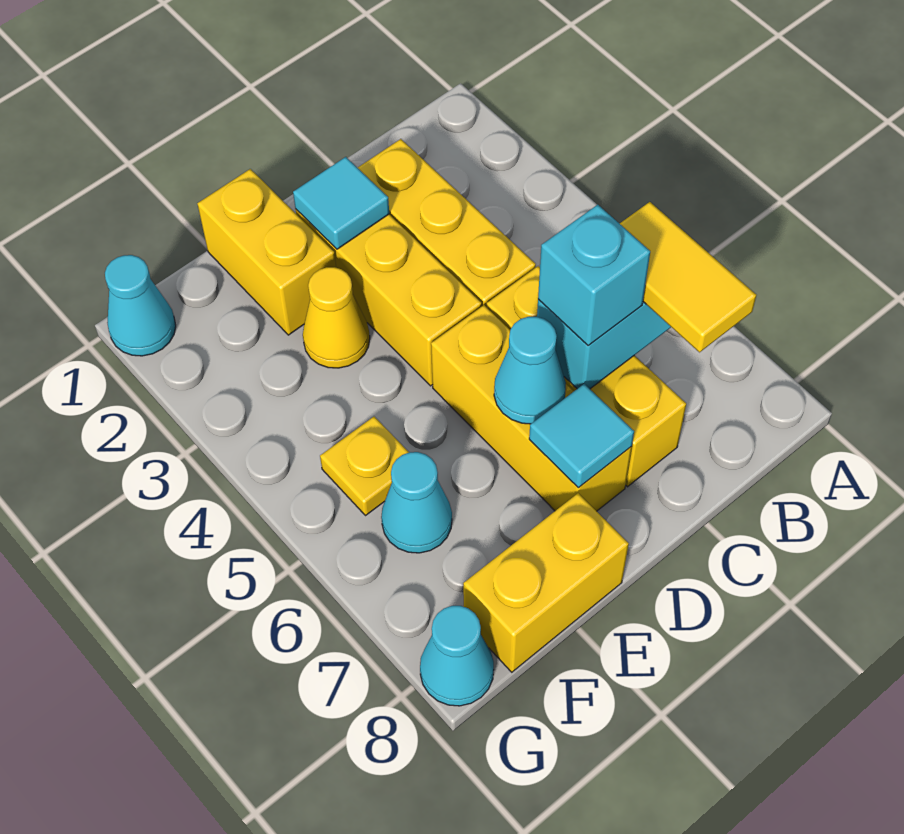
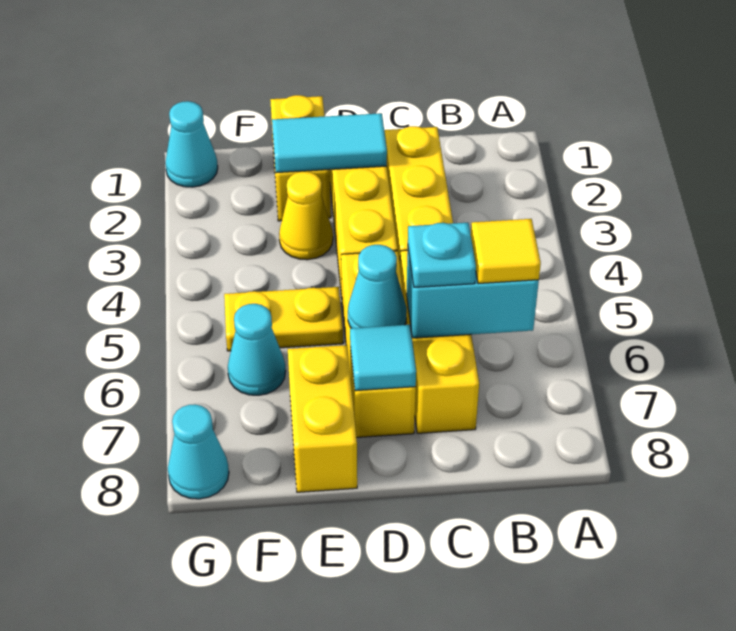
yellow 1x2 tile [620,202,756,352] -> yellow 1x1 tile [471,219,541,284]
cyan 1x1 brick [538,205,650,346] -> cyan 1x1 plate [408,223,476,287]
cyan 1x1 tile [293,157,389,249] -> cyan 1x2 tile [272,113,387,173]
yellow 1x2 brick [463,493,629,672] -> yellow 1x2 brick turned to [288,345,357,492]
yellow 1x1 plate [320,417,409,516] -> yellow 1x2 plate [224,287,343,351]

